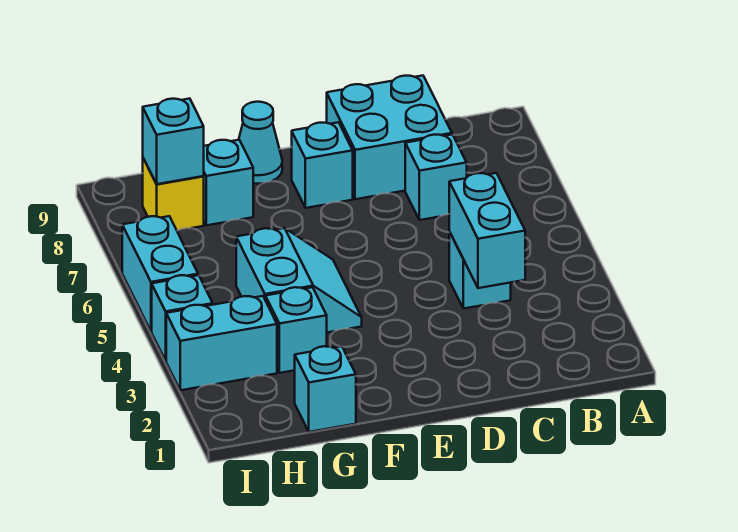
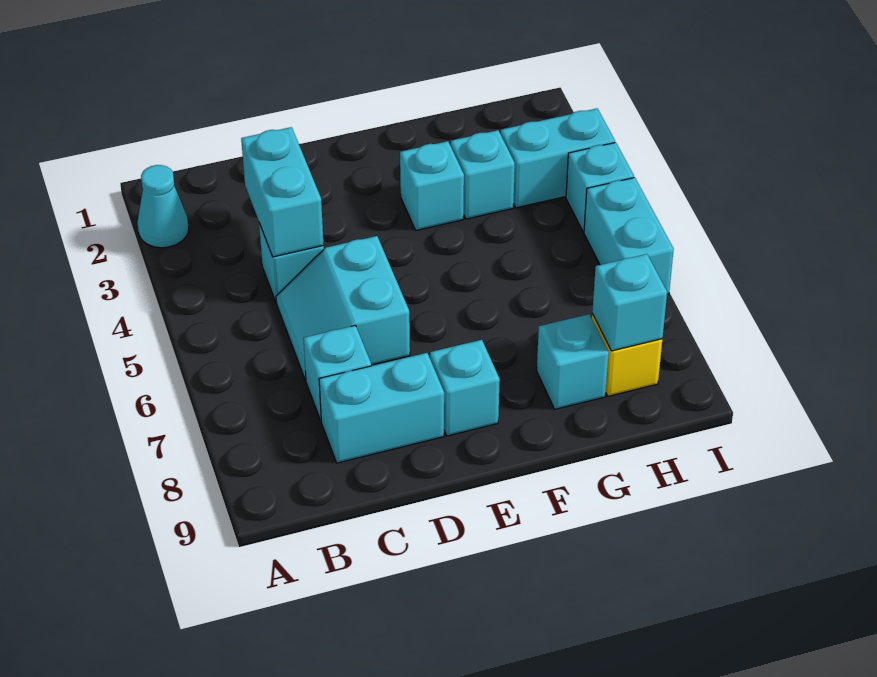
cyan 2x2 brick [327,76,452,199] -> cyan 1x2 brick [319,353,444,463]
cyan 2x2 slope [236,228,362,333] -> cyan 2x2 slope moved to [276,236,410,380]
cyan 1x1 cone [239,102,282,184] -> cyan 1x1 cone moved to [137,165,189,248]
cyan 1x1 brick [295,346,356,432] -> cyan 1x1 brick moved to [400,141,464,230]

